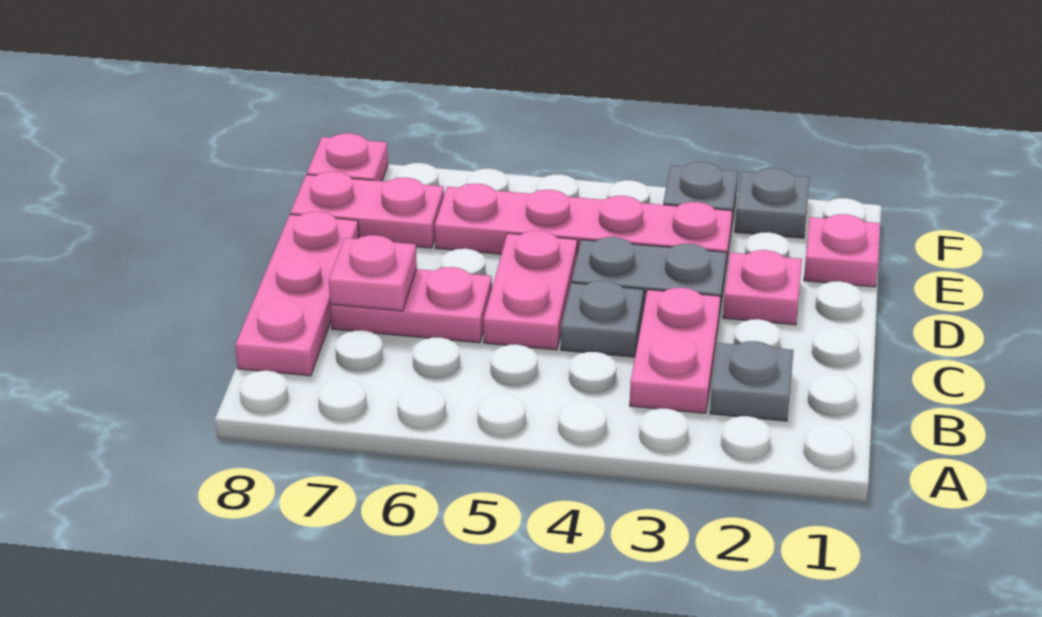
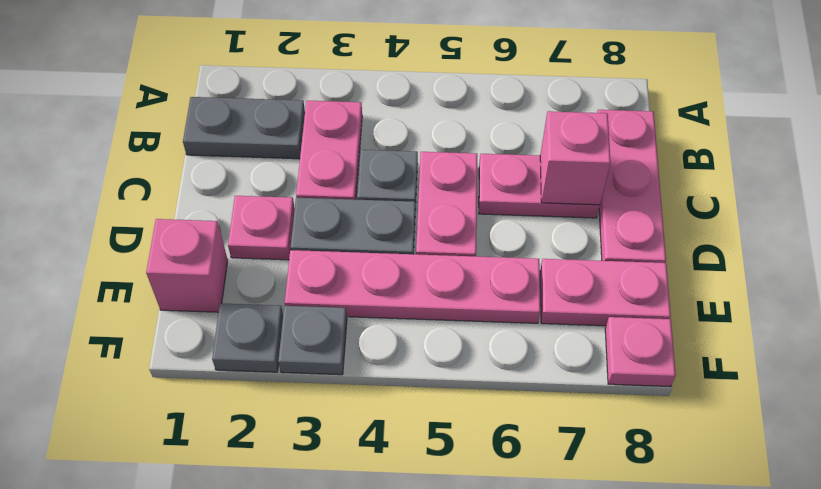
grey 1x1 plate [710,341,794,421] -> grey 1x2 plate [183,97,305,159]
pink 1x1 plate [329,235,417,311] -> pink 1x1 brick [540,111,611,205]
pink 1x1 plate [804,214,880,287] -> pink 1x1 brick [146,219,228,312]

